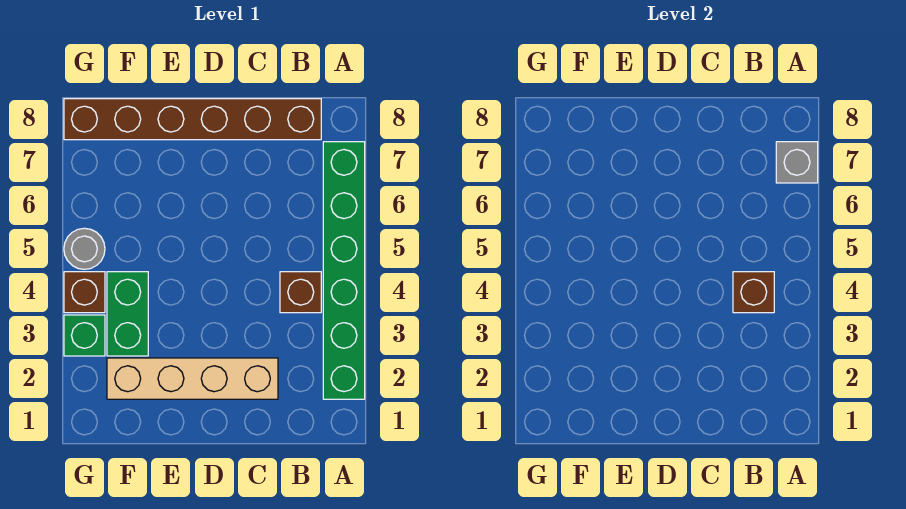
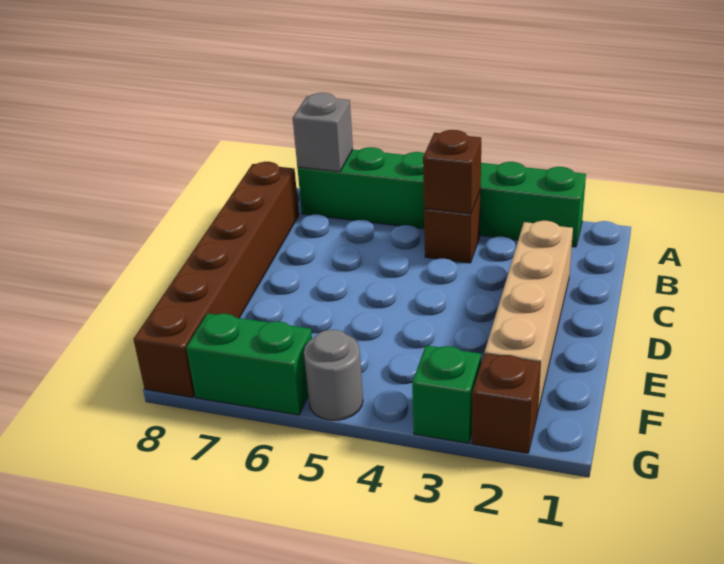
green 1x2 brick [107,272,148,356] -> green 1x2 brick moved to [186,313,312,415]
brown 1x1 brick [64,272,105,313] -> brown 1x1 brick moved to [472,354,541,453]

